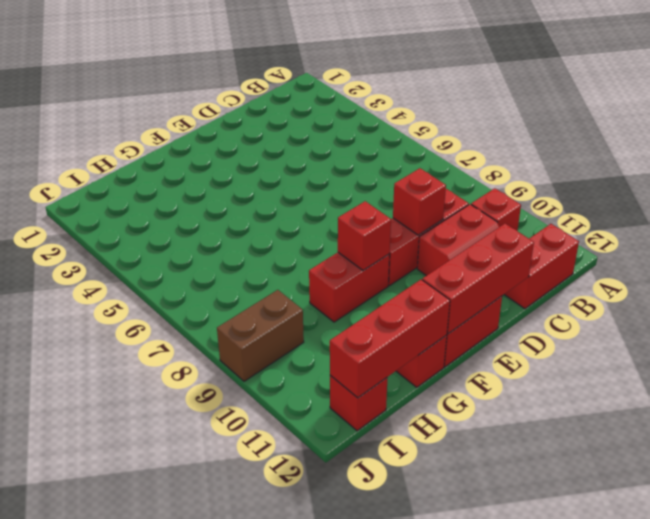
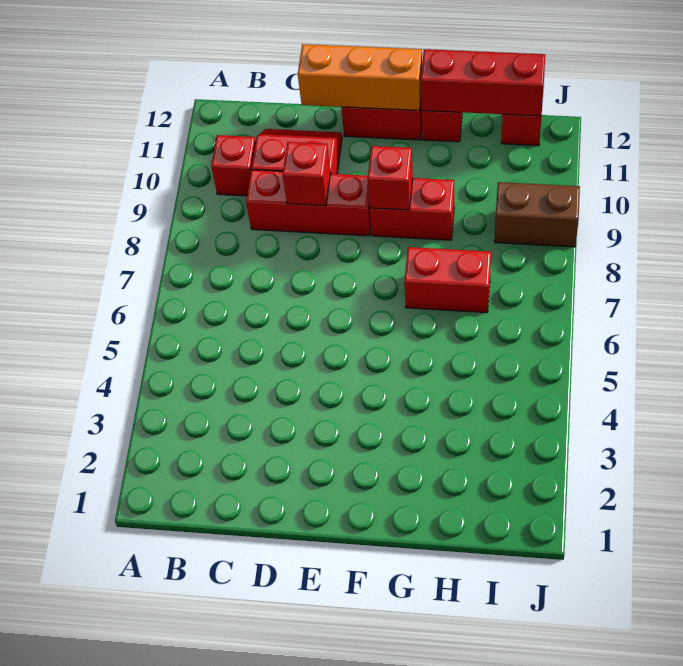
red 1x2 brick [504,224,579,309] -> red 1x2 brick moved to [404,247,491,313]
red 1x3 brick [422,224,534,334] -> orange 1x3 brick [298,44,422,110]

